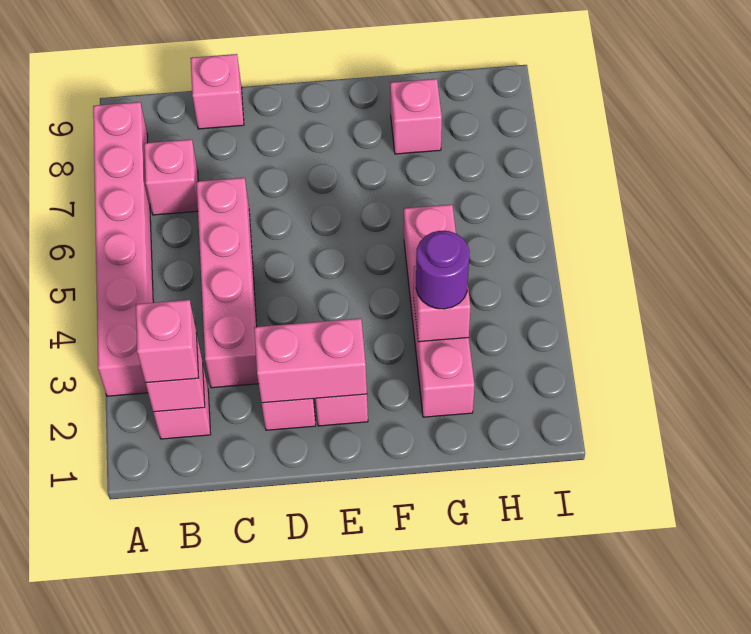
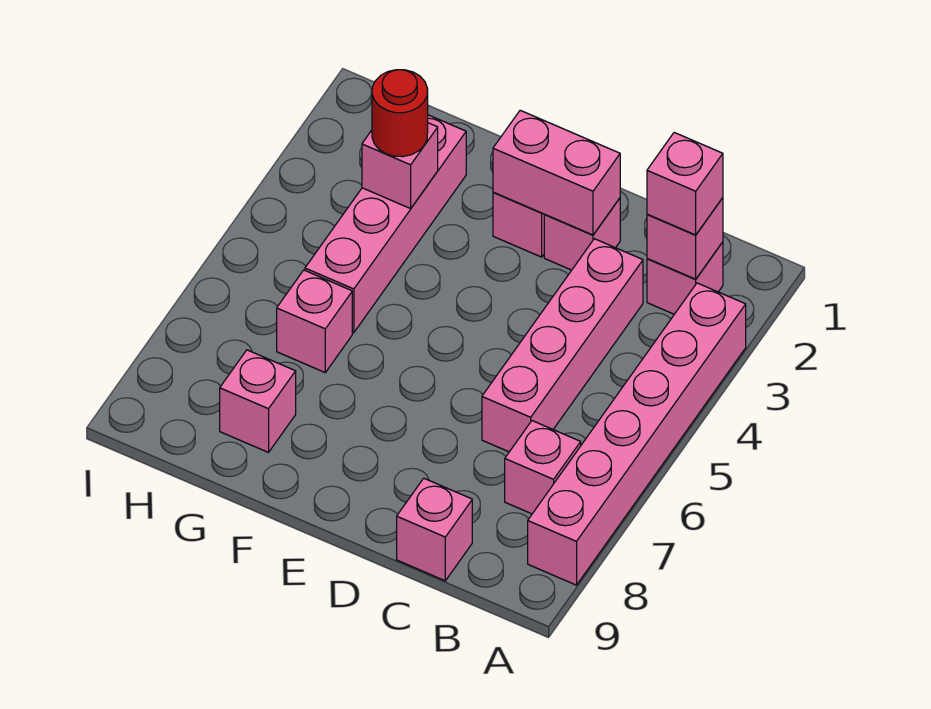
purple 1x1 round brick [416,231,470,309] -> red 1x1 round brick [372,70,428,157]
none -> pink 1x1 brick [277,270,352,372]

